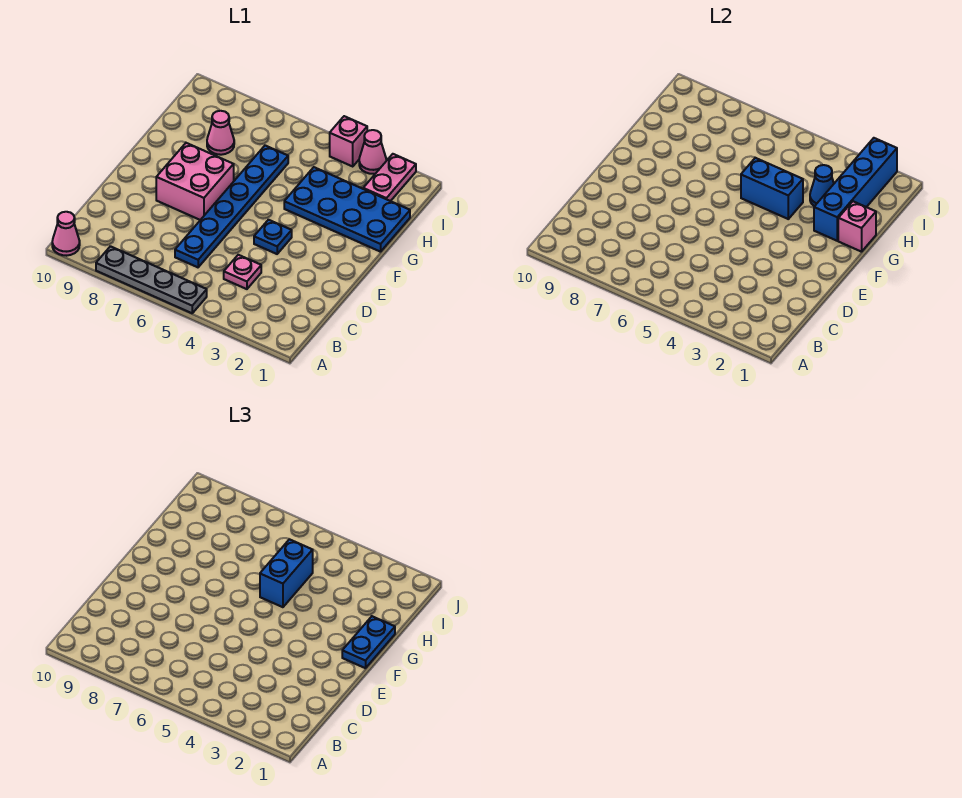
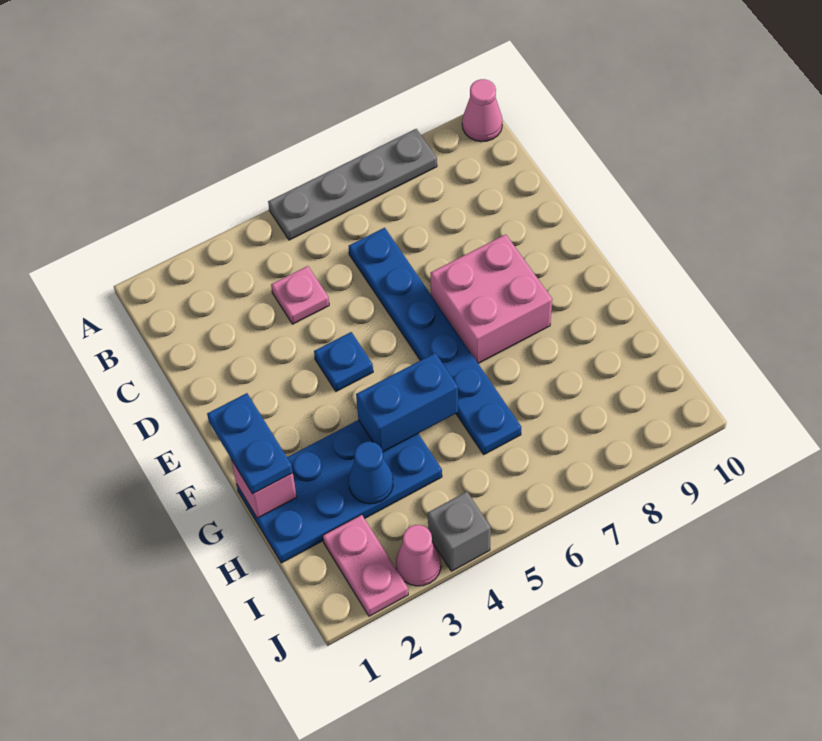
blue 1x4 brick [814,138,897,241] -> none
blue 1x2 brick [260,539,313,607] -> none
pink 1x1 cone [207,111,234,155] -> none
pink 1x1 brick [330,116,367,166] -> grey 1x1 brick [428,492,491,571]

